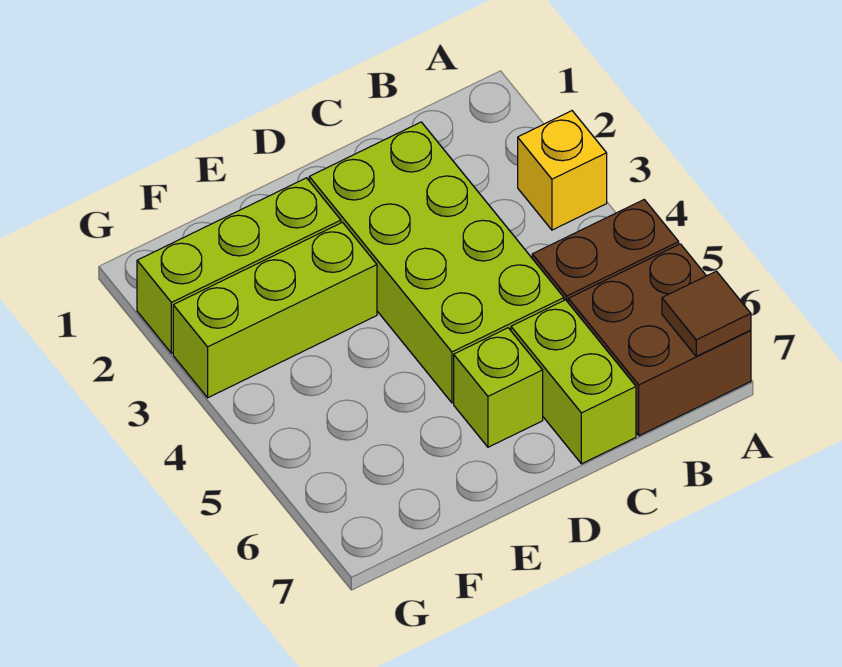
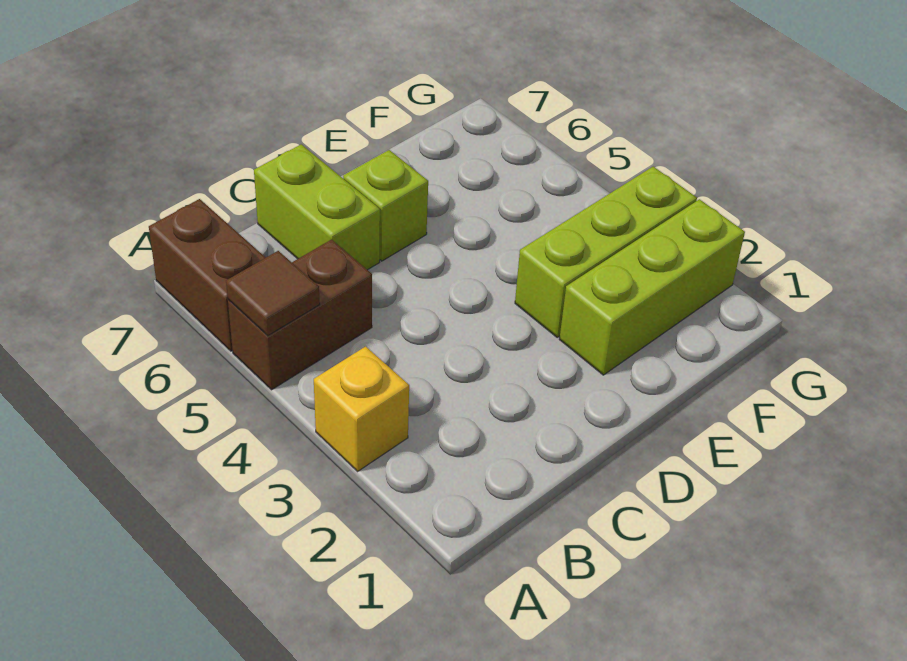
brown 2x2 brick [568,244,751,436] -> brown 1x2 brick [149,199,266,351]
brown 1x1 tile [662,271,751,356] -> brown 1x1 tile moved to [226,251,320,336]
lime 2x4 brick [309,122,564,403] -> none

